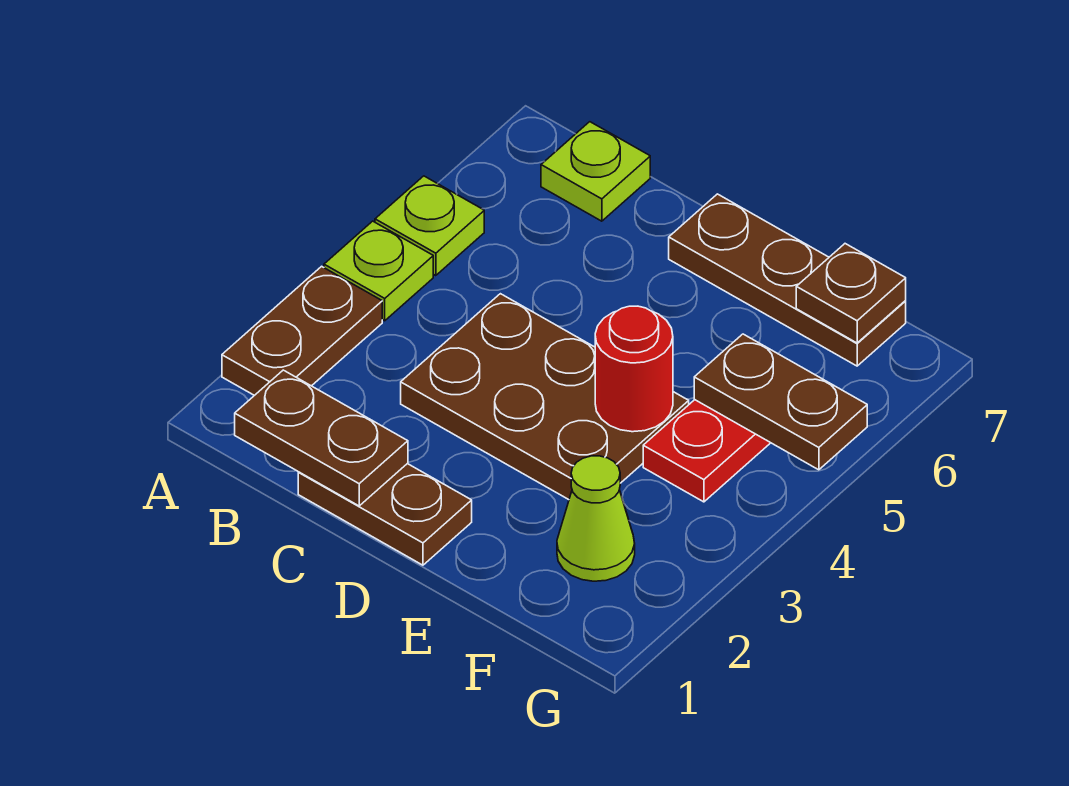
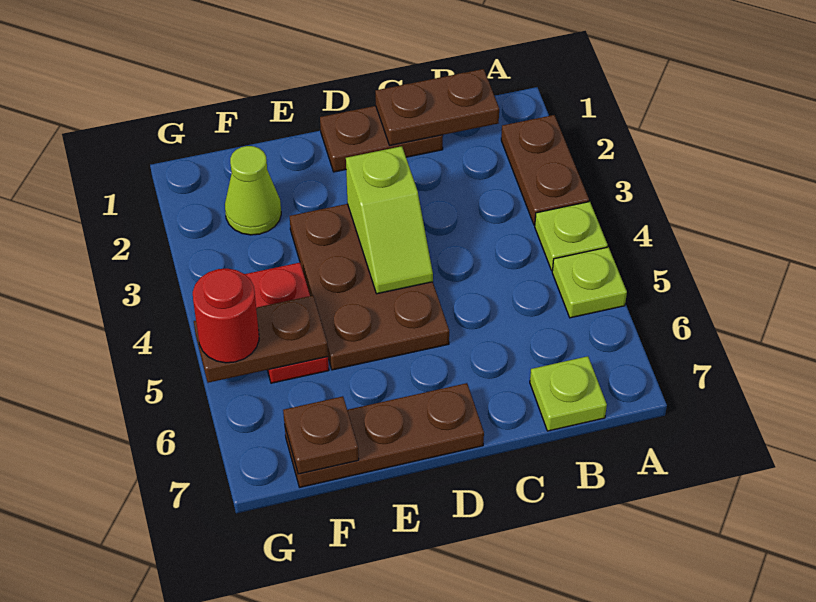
brown 2x3 plate [401,294,689,500] -> brown 2x3 plate turned to [290,204,449,370]
none -> lime 1x2 slope [346,146,433,294]
red 1x1 round brick [595,306,673,432] -> red 1x1 round brick moved to [193,268,259,363]

